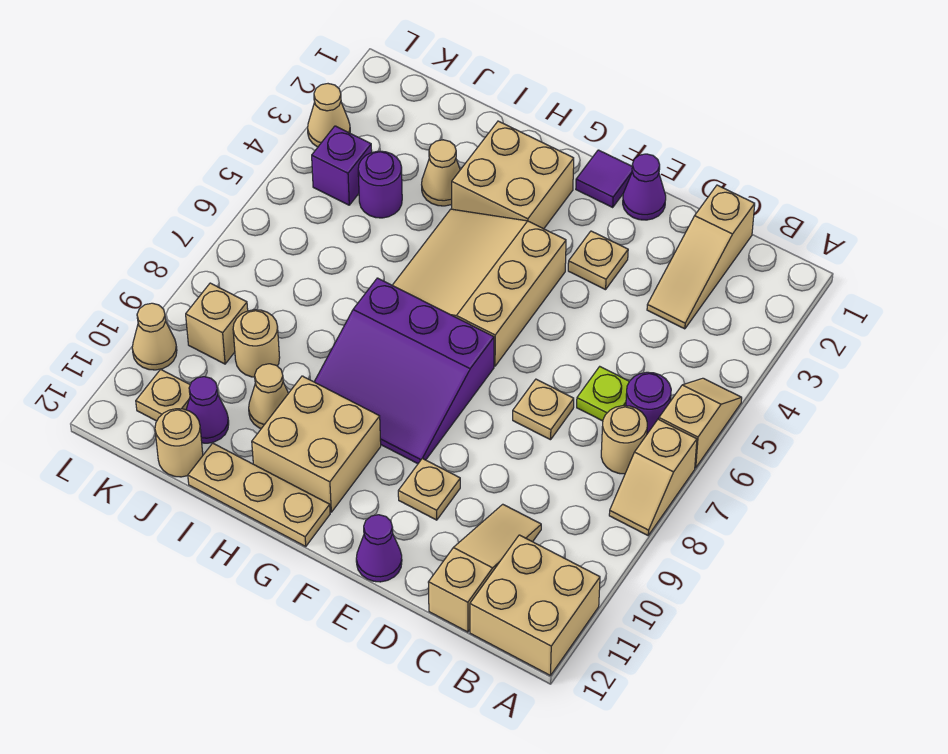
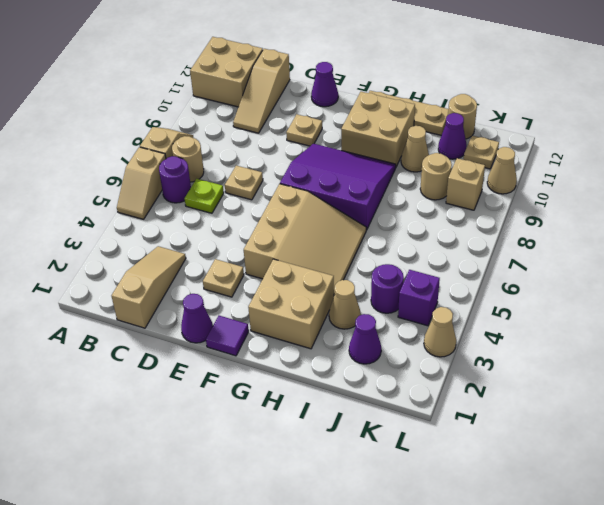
none -> purple 1x1 cone [349,314,381,364]

